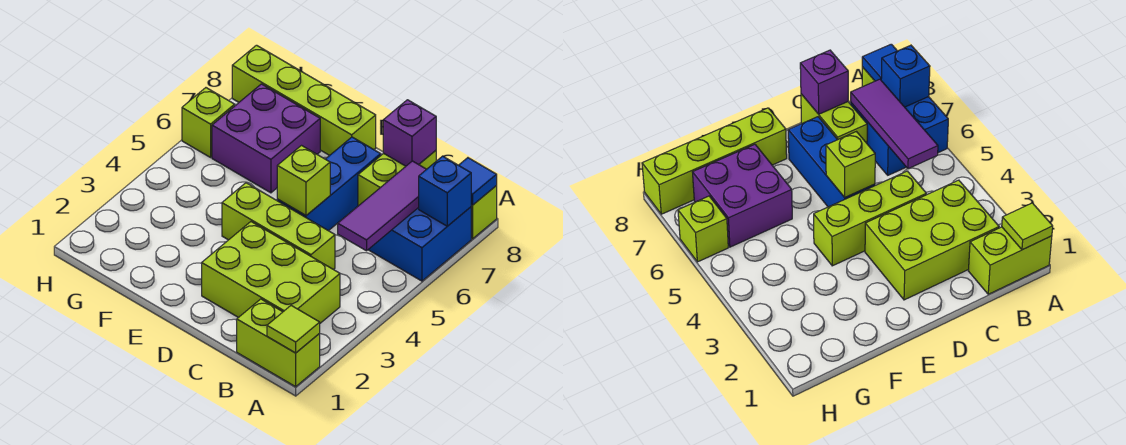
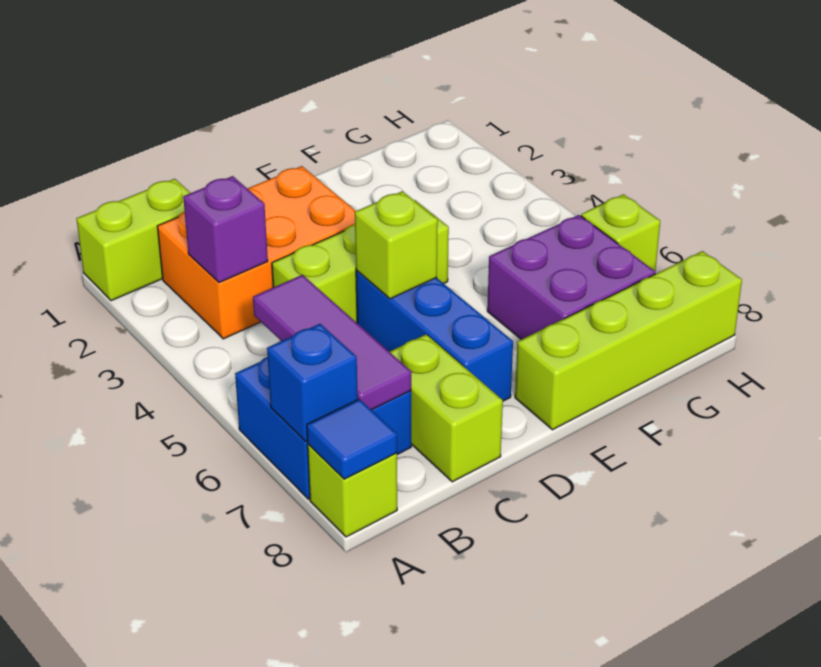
lime 1x1 tile [267,306,320,353] -> none
lime 2x3 brick [202,222,340,323] -> orange 2x3 brick [157,166,356,339]
purple 1x1 brick [383,100,436,166] -> purple 1x1 brick moved to [183,176,268,283]

